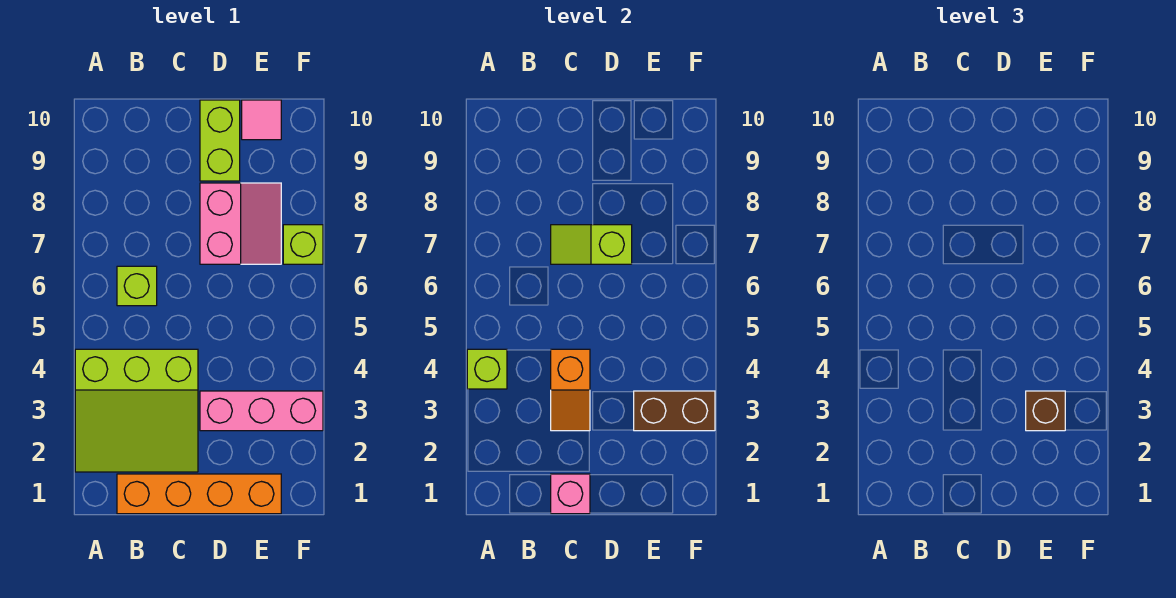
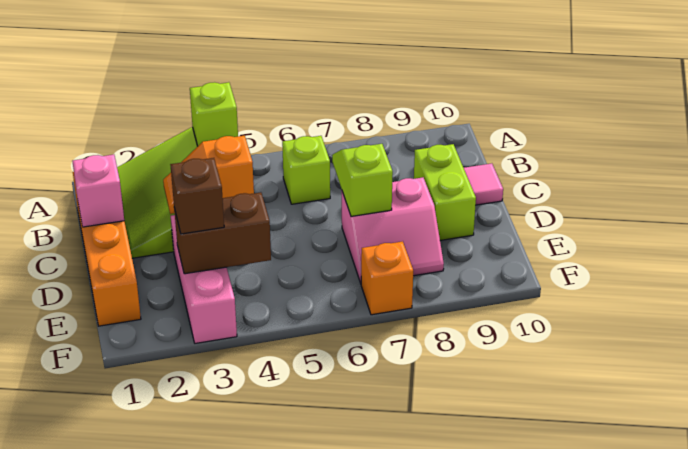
lime 1x2 brick [200,100,240,181] -> lime 1x2 brick turned to [414,144,476,240]
brown 1x2 brick [634,391,715,431] -> brown 1x2 brick turned to [174,192,271,274]
pink 1x1 tile [242,100,281,140] -> pink 1x1 tile moved to [464,163,503,205]
lime 1x1 brick [283,225,323,264] -> orange 1x1 brick [361,241,413,315]

